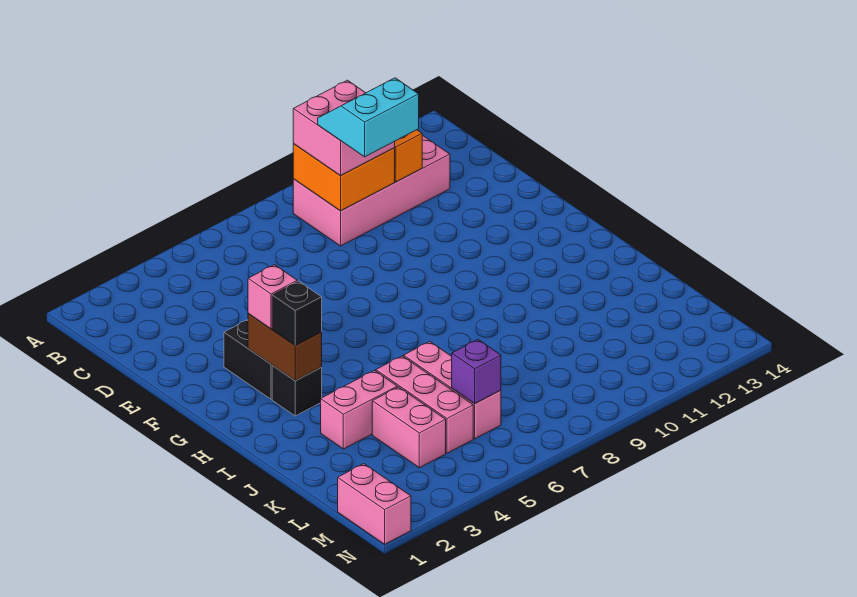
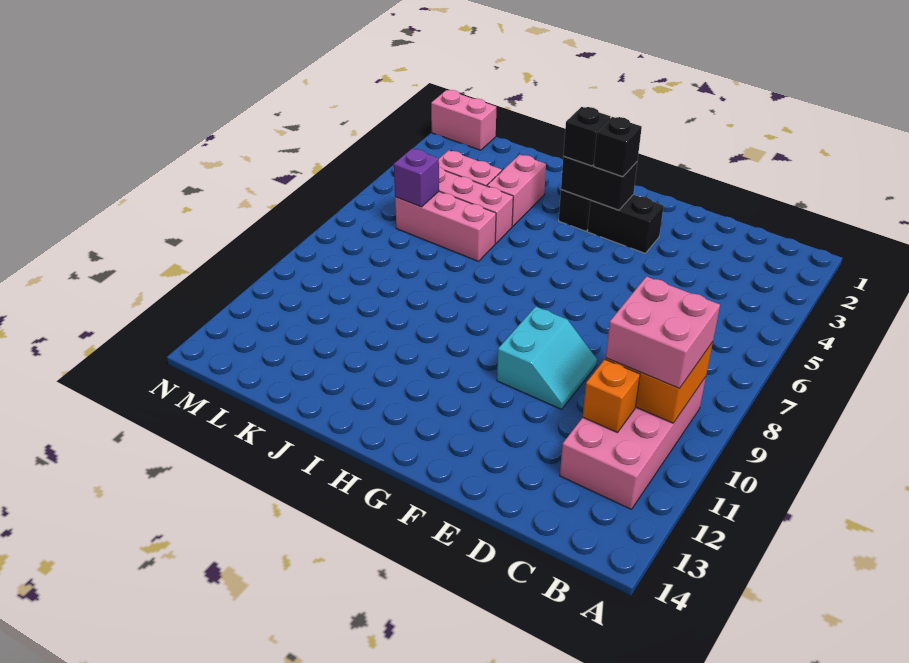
cyan 2x2 slope [318,78,419,157] -> cyan 2x2 slope moved to [497,307,597,409]
brown 1x2 brick [248,314,322,380] -> black 1x2 brick [561,156,637,210]
pink 1x1 brick [248,265,297,329] -> black 1x1 brick [594,117,642,177]

